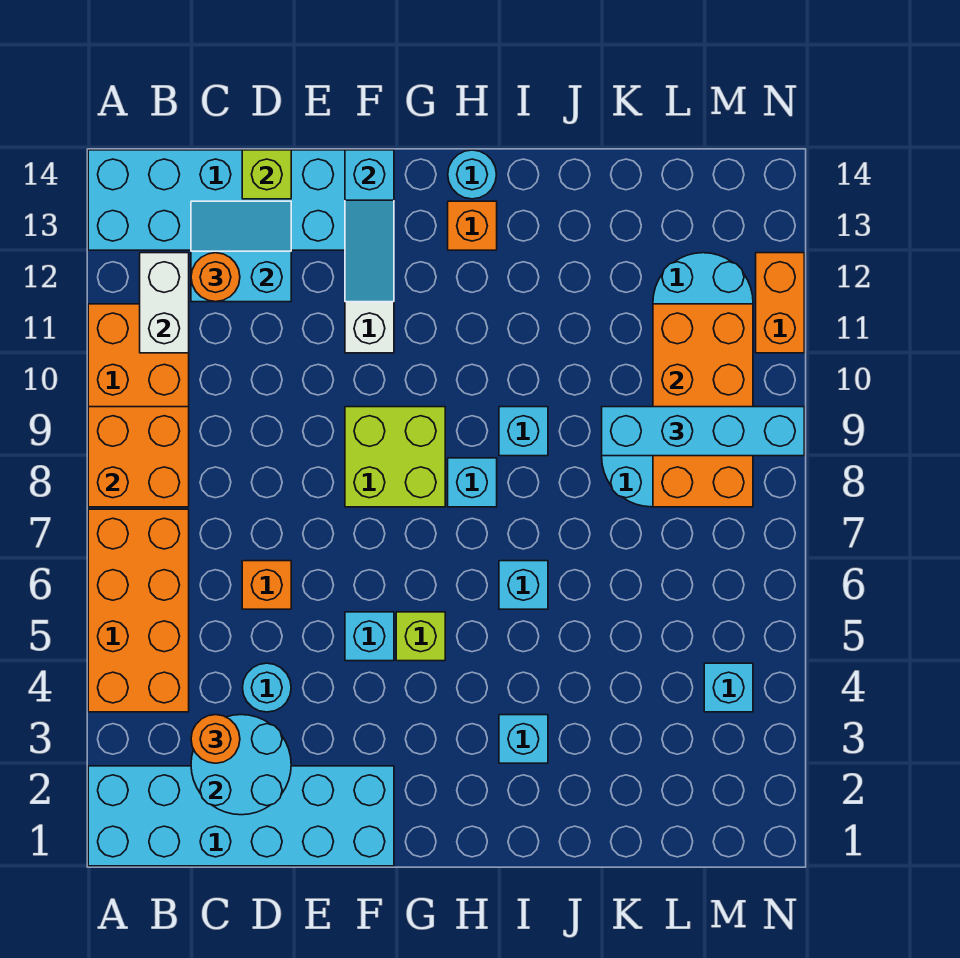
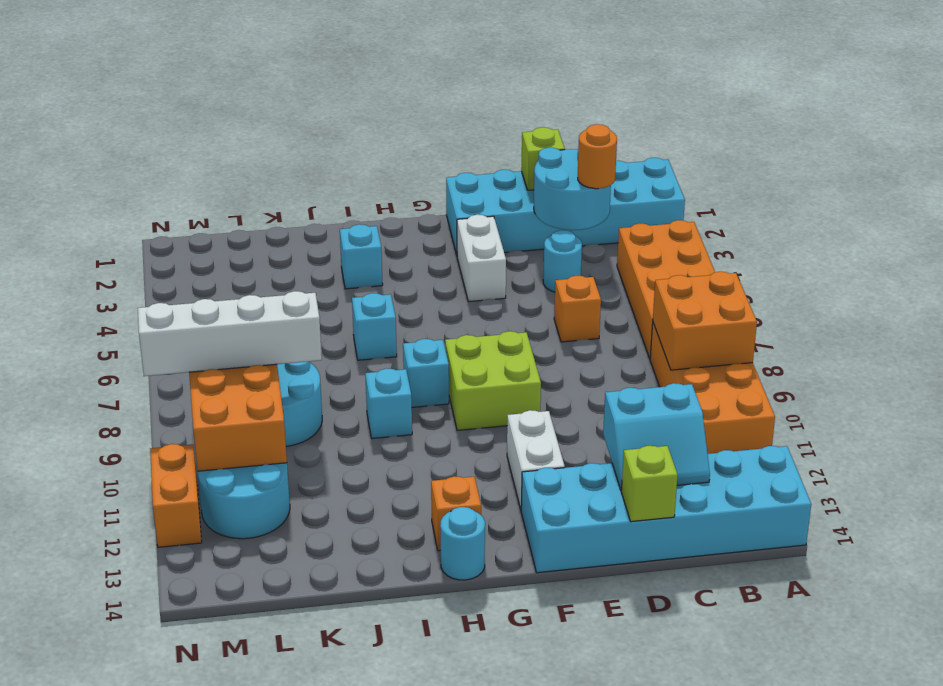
white 1x2 brick [140,253,189,353] -> white 1x2 brick moved to [457,215,506,302]
orange 1x1 round brick [191,253,240,302] -> none
cyan 1x1 brick [345,612,394,661] -> none
cyan 1x3 slope [345,150,394,302] -> none
lime 1x1 brick [396,612,445,661] -> lime 1x1 brick moved to [521,127,565,190]
cyan 1x4 brick [602,407,804,456] -> white 1x4 brick [138,291,322,376]
cyan 1x1 brick [704,663,753,712] -> none

